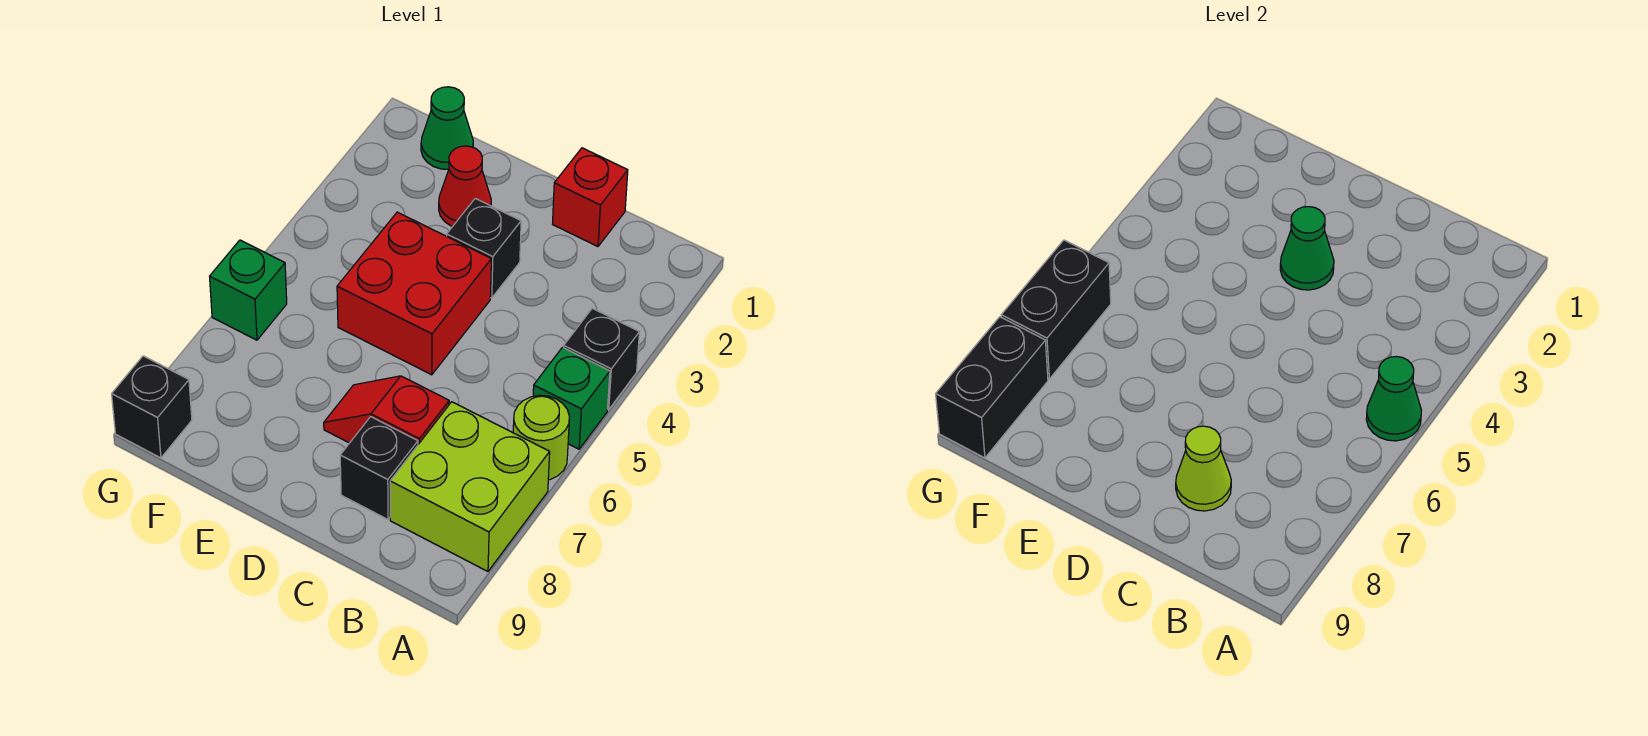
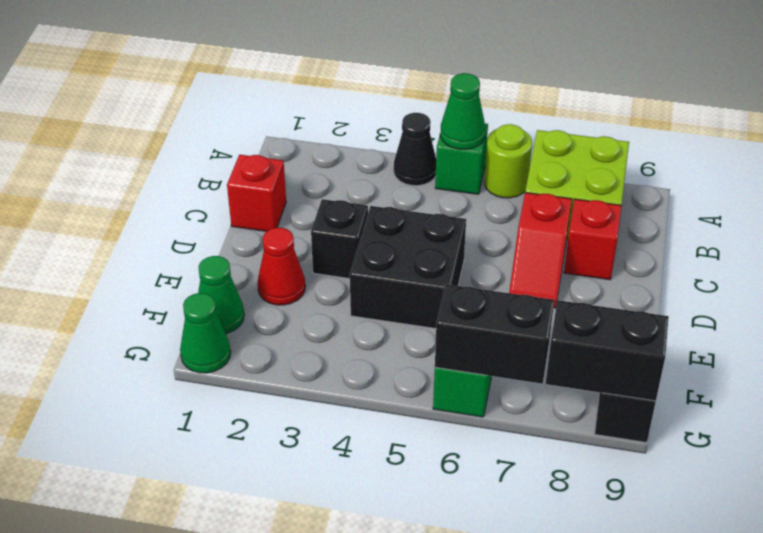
black 1x1 brick [564,308,639,410] -> black 1x1 cone [394,113,436,186]
black 1x1 brick [340,417,418,519] -> red 1x1 brick [564,199,622,280]
lime 1x1 cone [1176,426,1231,511] -> none
green 1x1 cone [1280,207,1334,290] -> green 1x1 cone moved to [180,293,231,373]
red 2x2 brick [337,212,491,375] -> black 2x2 brick [350,206,466,328]

